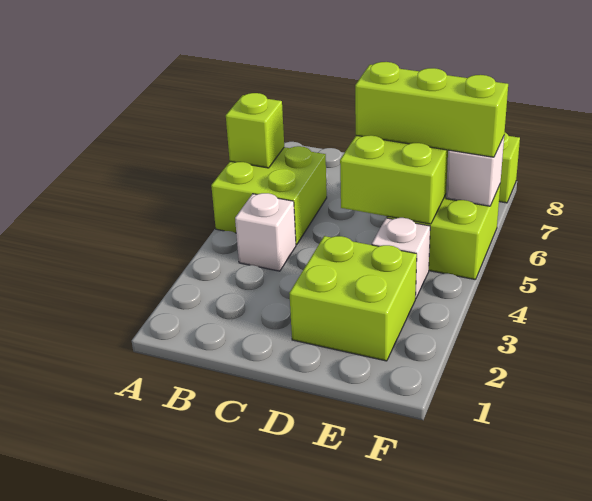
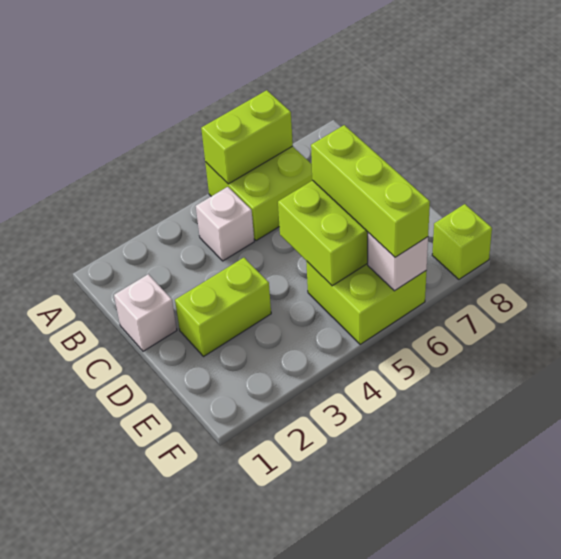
lime 1x1 brick [226,93,284,168] -> lime 1x2 brick [201,90,293,184]
lime 2x2 brick [289,236,417,361] -> lime 1x2 brick [175,258,271,356]
white 1x1 brick [372,218,430,299] -> white 1x1 brick moved to [114,274,177,351]

